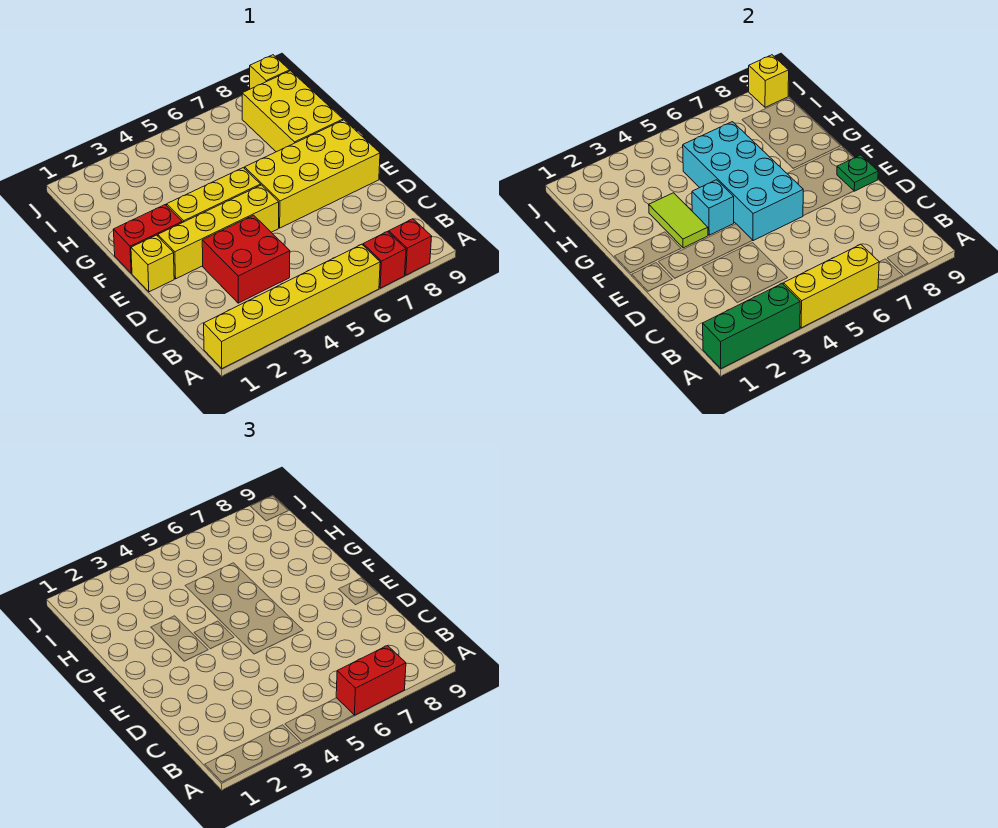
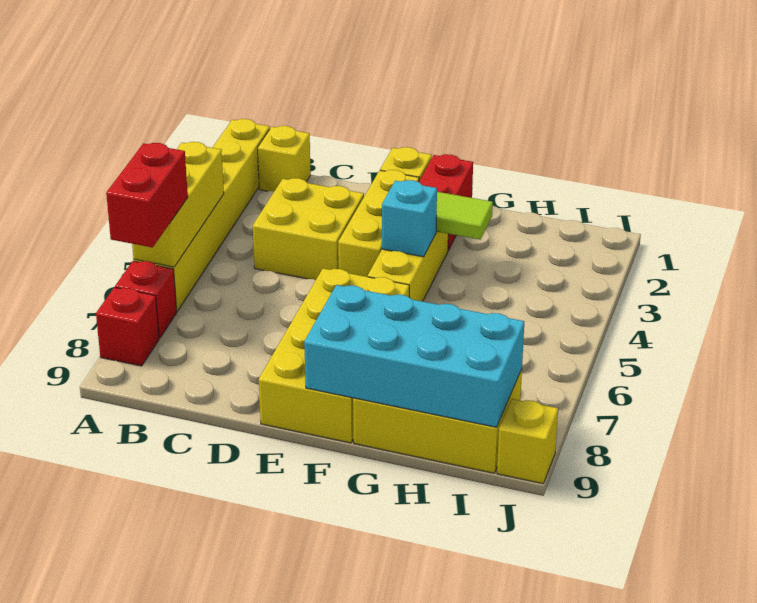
green 1x3 brick [703,284,800,368] -> none
red 2x2 brick [202,215,290,303] -> yellow 2x2 brick [253,178,364,280]
yellow 1x4 brick [158,185,279,279] -> yellow 1x3 brick [338,170,419,277]
cyan 2x4 brick [683,122,803,241] -> cyan 2x4 brick moved to [304,285,524,427]
green 1x1 plate [837,155,878,191] -> none
yellow 1x1 brick [749,55,789,107] -> yellow 1x1 brick moved to [258,126,311,191]

